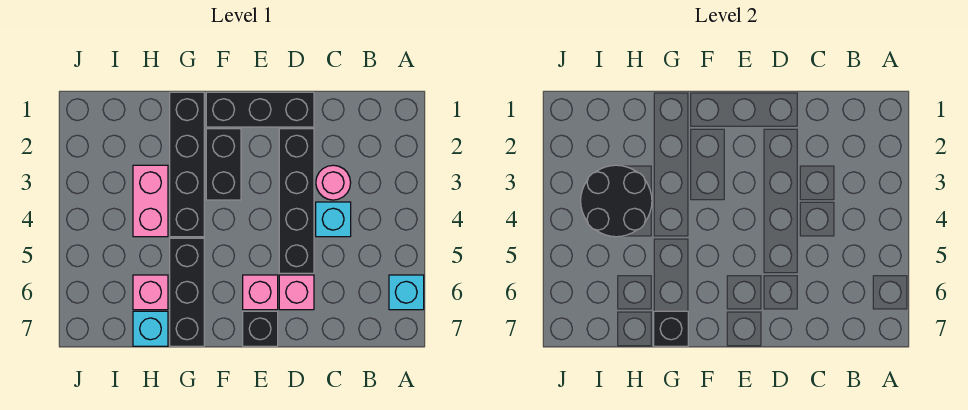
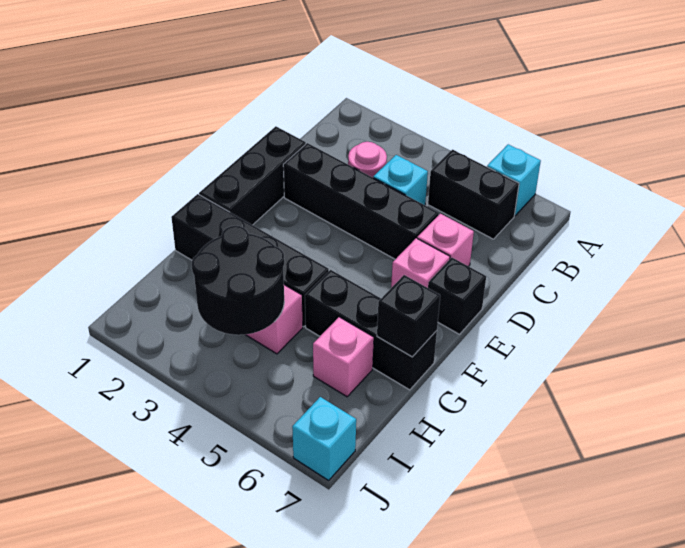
black 1x2 brick [206,129,241,200] -> black 1x2 brick moved to [428,150,519,239]
cyan 1x1 brick [133,311,168,346] -> cyan 1x1 brick moved to [292,397,356,480]

